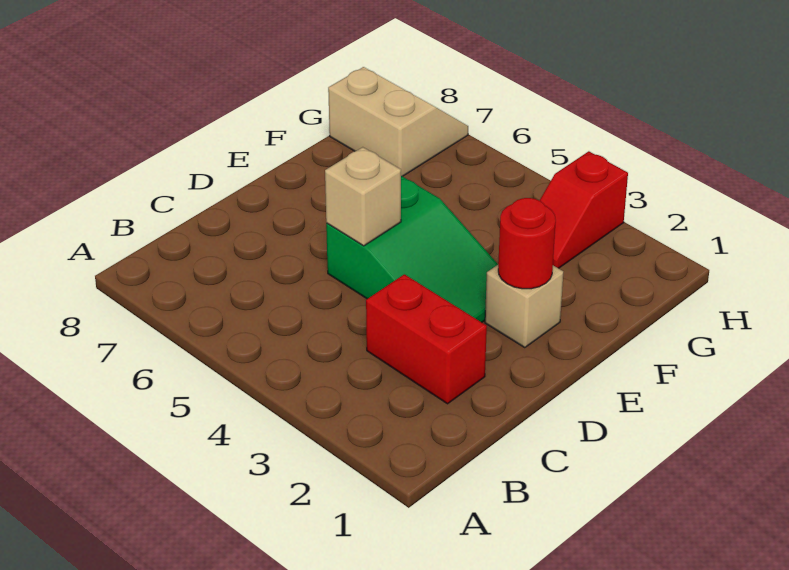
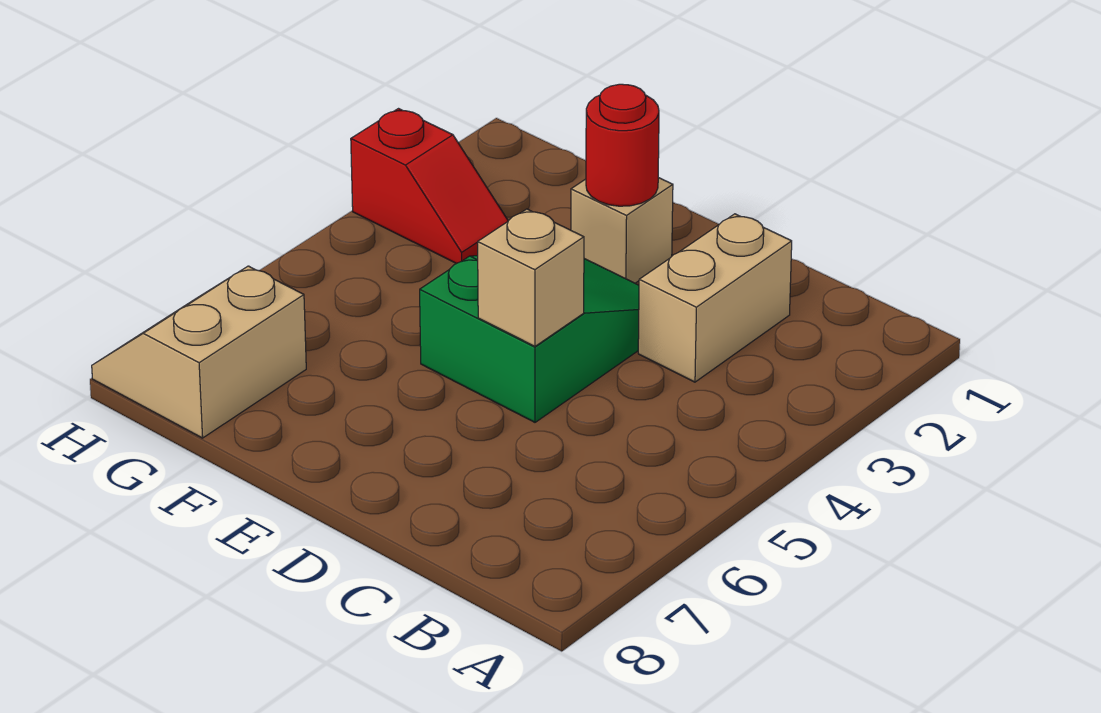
red 1x2 brick [366,274,487,404] -> tan 1x2 brick [638,214,792,382]

